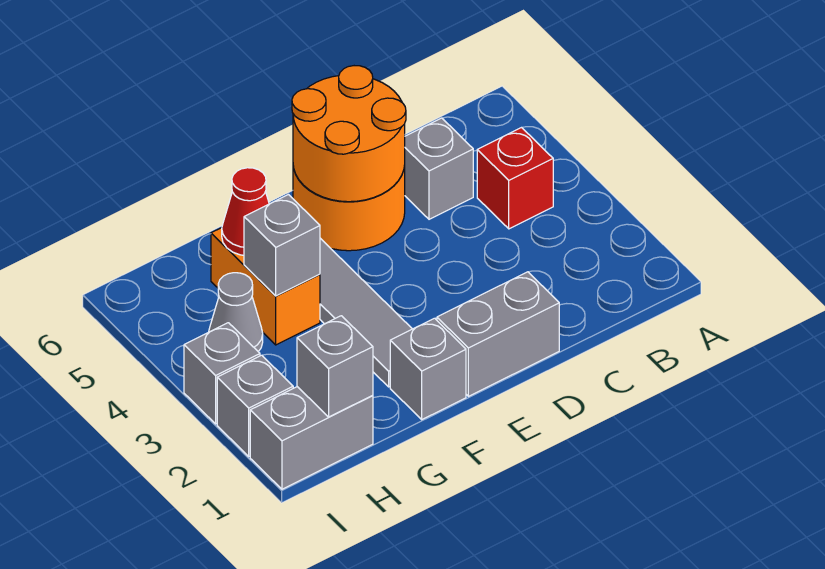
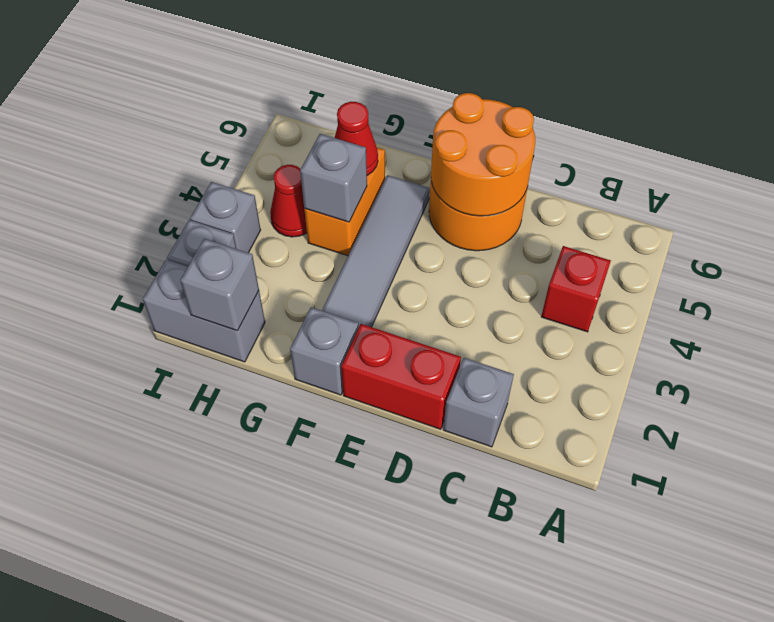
grey 1x1 brick [404,118,473,219] -> grey 1x1 brick moved to [443,358,514,447]
grey 1x2 brick [437,272,559,396] -> red 1x2 brick [341,324,461,429]
grey 1x1 cone [209,273,263,352] -> red 1x1 cone [270,165,307,237]

